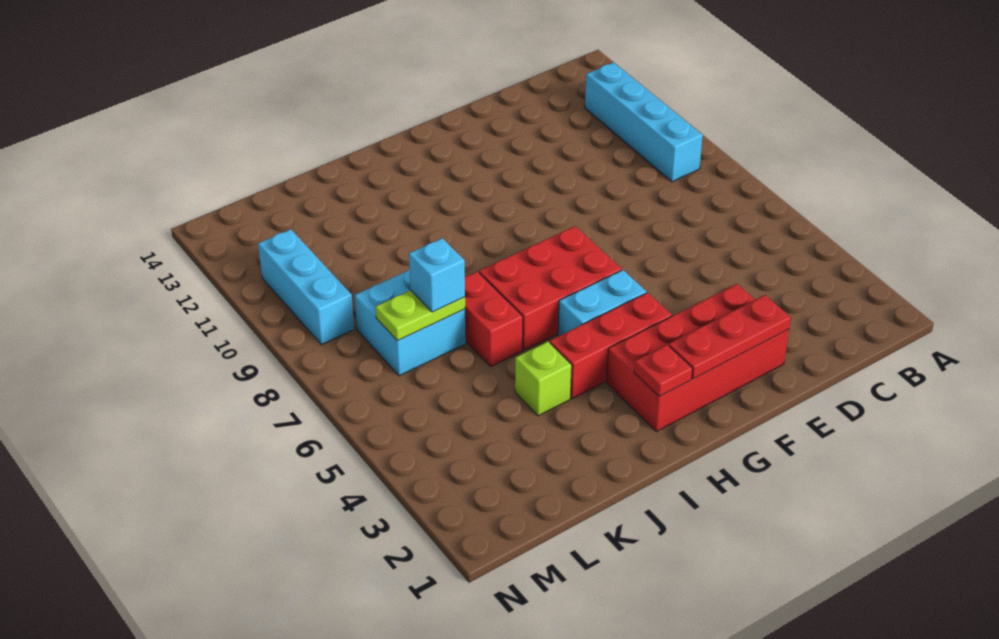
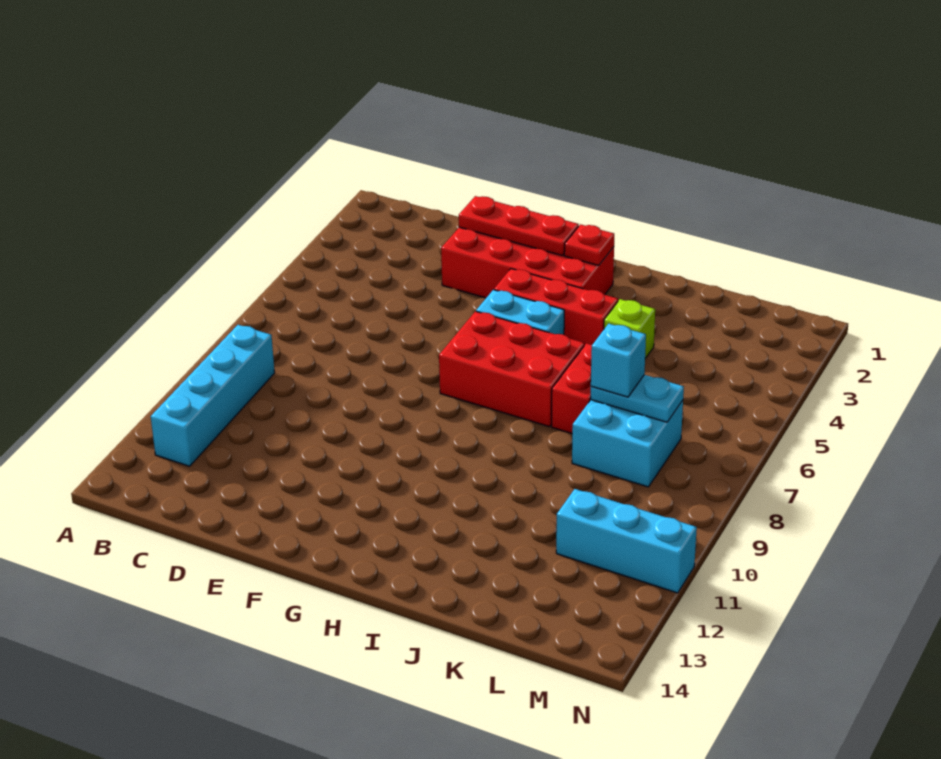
lime 1x2 plate [376,290,465,341] -> cyan 1x2 plate [590,375,684,422]
cyan 1x3 brick [258,229,354,345] -> cyan 1x3 brick turned to [556,489,697,593]

